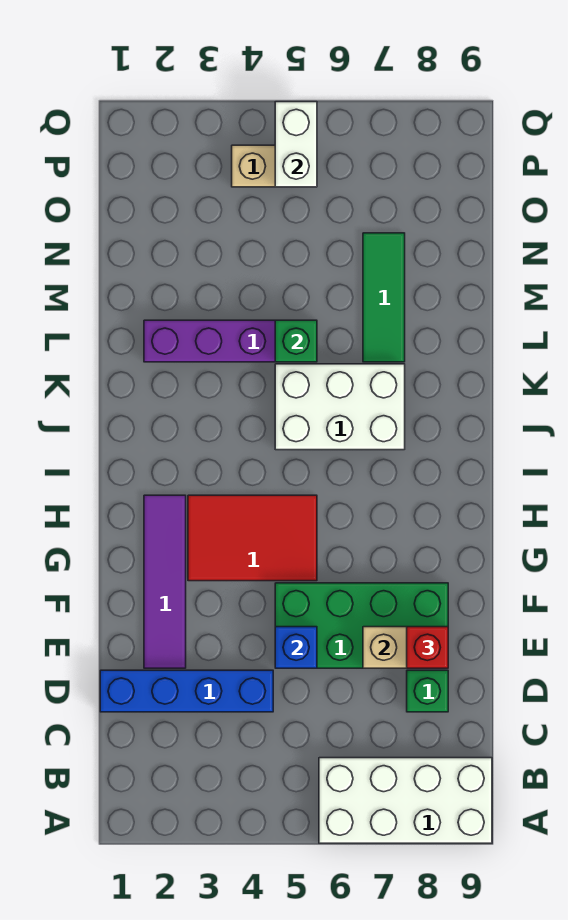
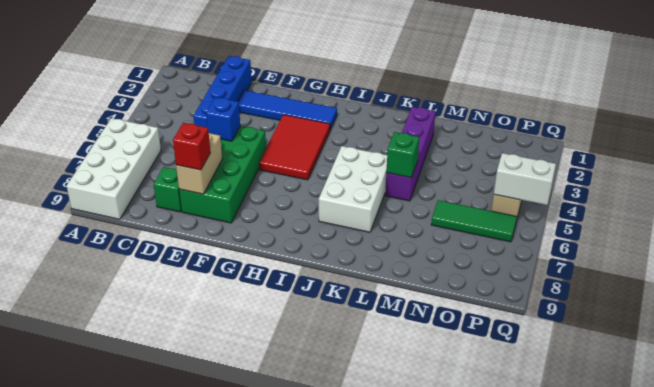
purple 1x4 tile [144,495,186,668] -> blue 1x4 tile [238,90,337,129]
green 1x3 tile [363,233,405,362] -> green 1x3 tile moved to [431,200,517,242]

